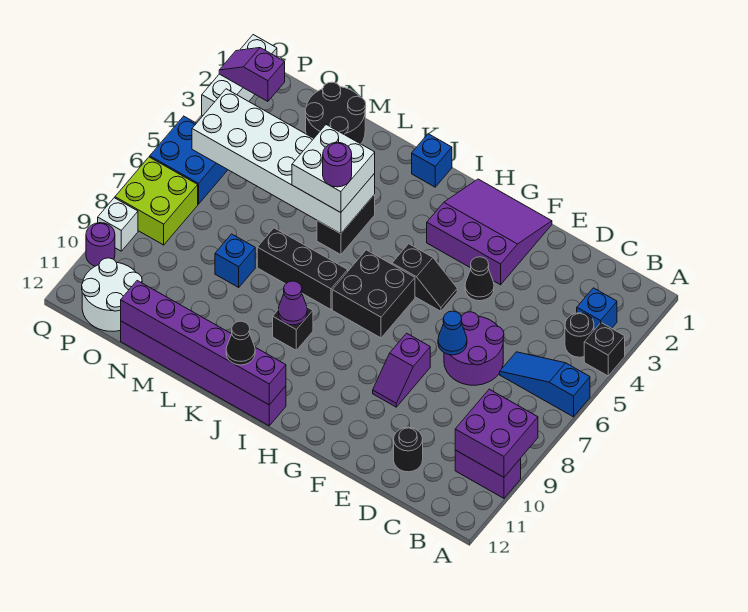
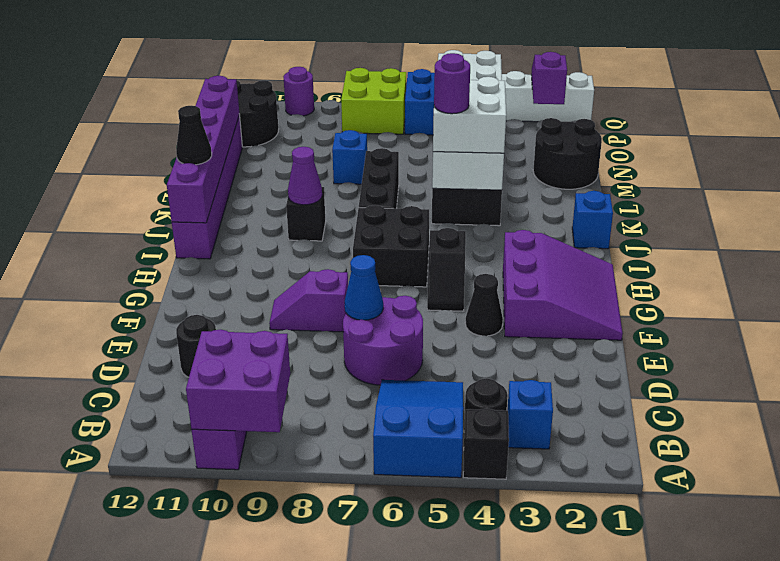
blue 1x3 slope [500,352,590,417] -> blue 2x3 slope [373,380,463,478]
white 2x2 round brick [82,258,142,331] -> black 2x2 round brick [237,81,279,147]
white 1x1 brick [98,198,138,251] -> none

